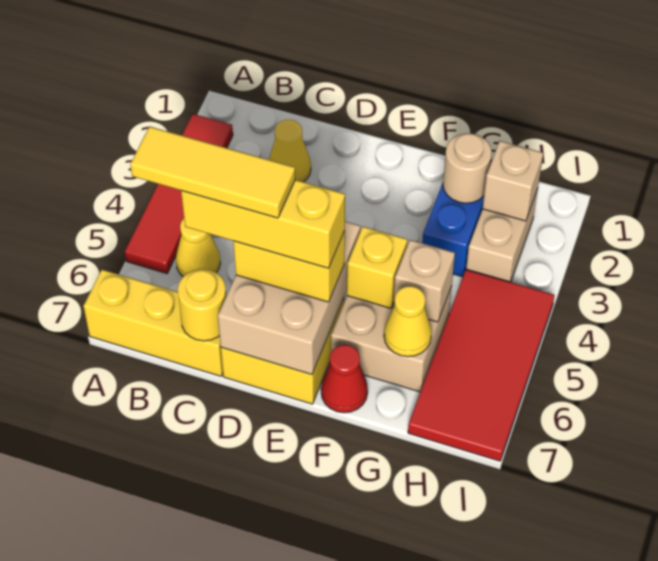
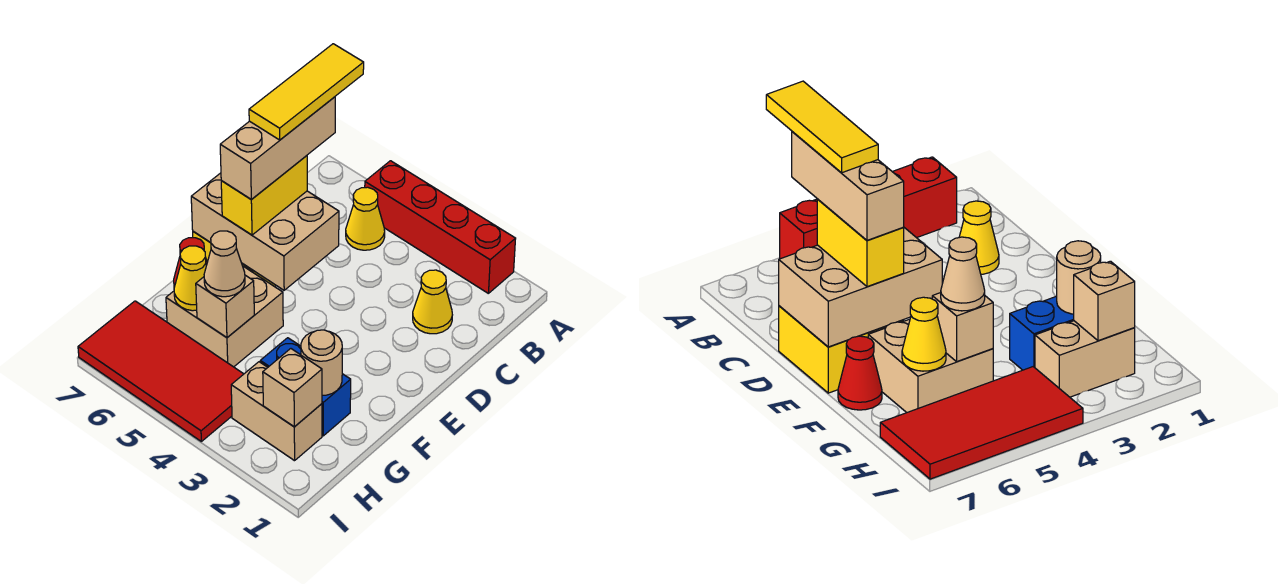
red 1x4 tile [125,114,233,274] -> red 1x4 brick [365,161,516,293]
yellow 1x3 brick [83,270,223,376] -> none
yellow 1x3 brick [181,180,345,268] -> tan 1x3 brick [220,97,335,200]
yellow 1x1 round brick [178,269,226,341] -> none
yellow 1x1 brick [347,227,407,308] -> none
none -> tan 1x1 cone [204,231,245,297]

